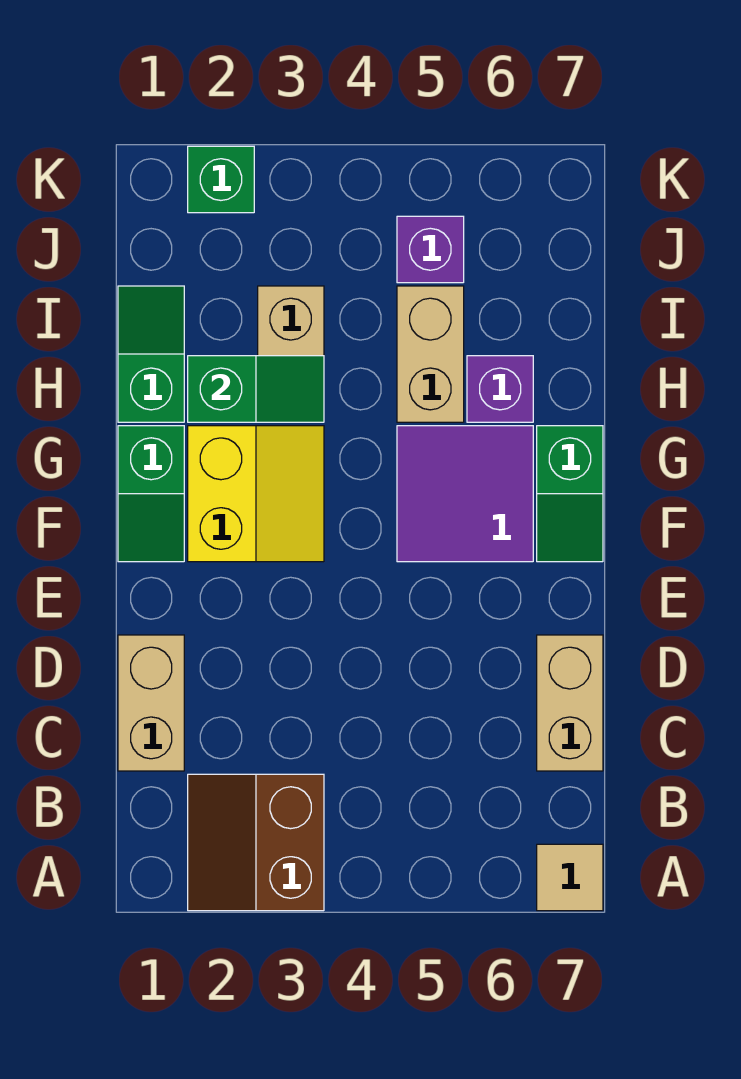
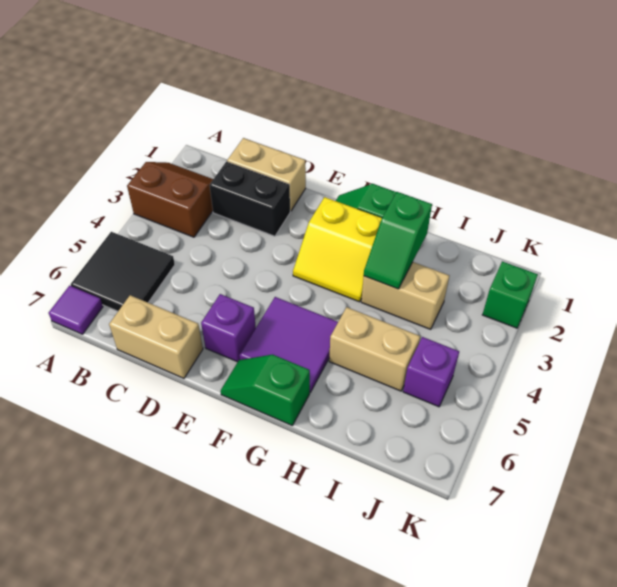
none -> black 2x2 tile [71,232,175,311]
tan 1x1 tile [537,844,603,911] -> purple 1x1 tile [49,286,103,334]
none -> black 1x2 brick [210,162,290,236]
green 1x2 slope [118,286,184,422] -> none
purple 1x1 brick [467,356,533,422] -> purple 1x1 brick moved to [201,294,256,362]

